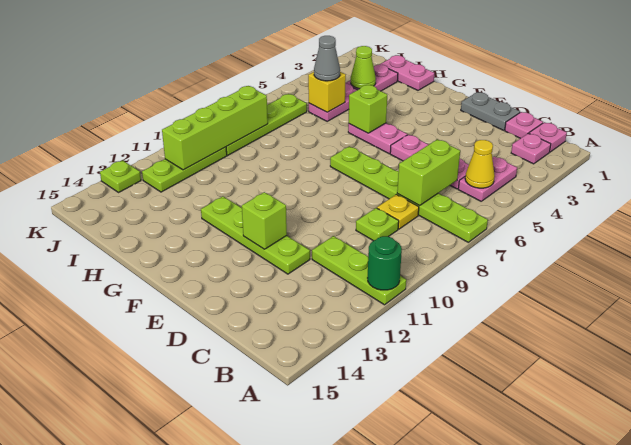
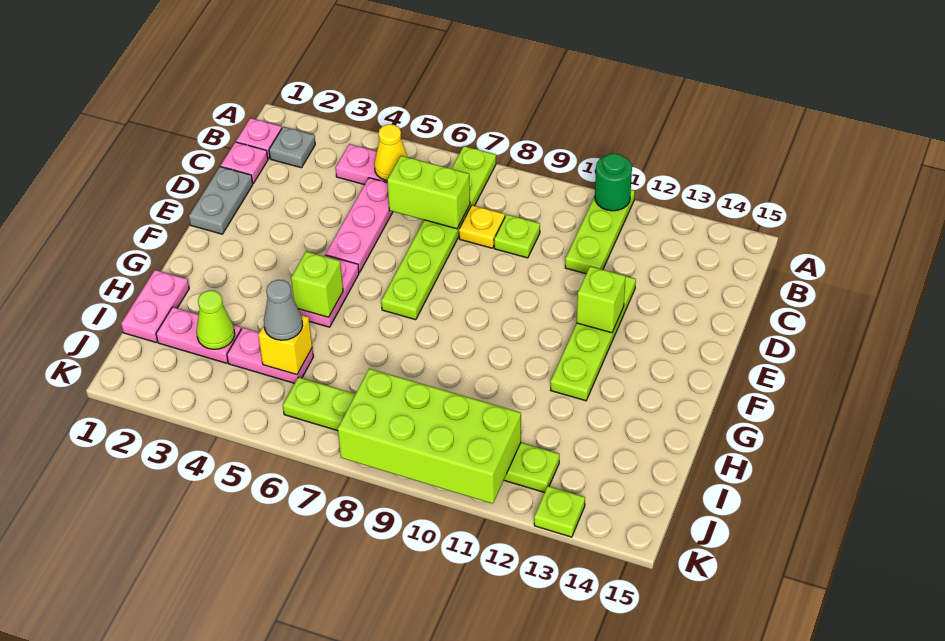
pink 1x1 plate [511,133,551,164] -> grey 1x1 plate [269,127,315,168]
lime 1x4 brick [162,86,268,170] -> lime 2x4 brick [338,369,521,504]

